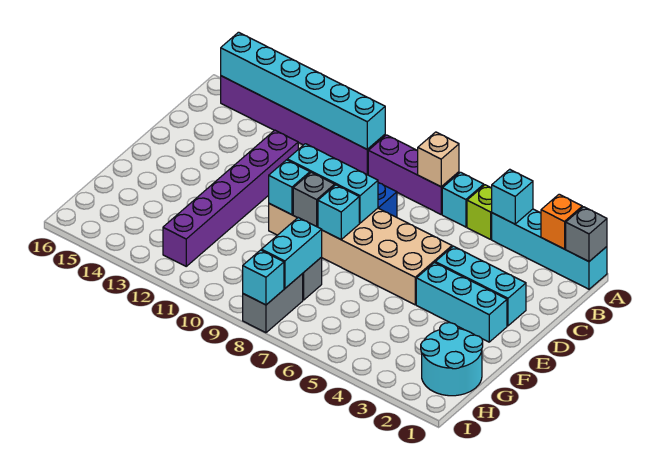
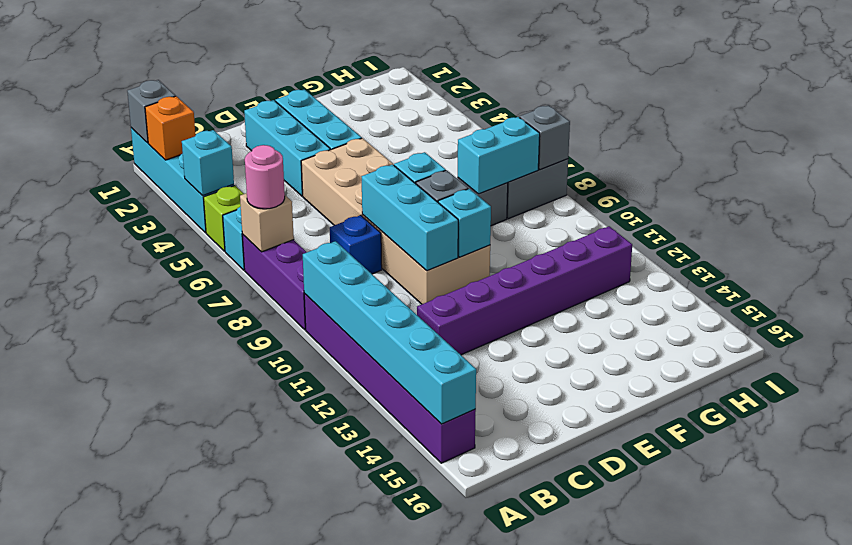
none -> pink 1x1 round brick [245,145,285,209]
cyan 2x2 round brick [421,323,483,396] -> none
cyan 1x1 brick [243,250,284,305] -> grey 1x1 brick [520,105,570,170]

